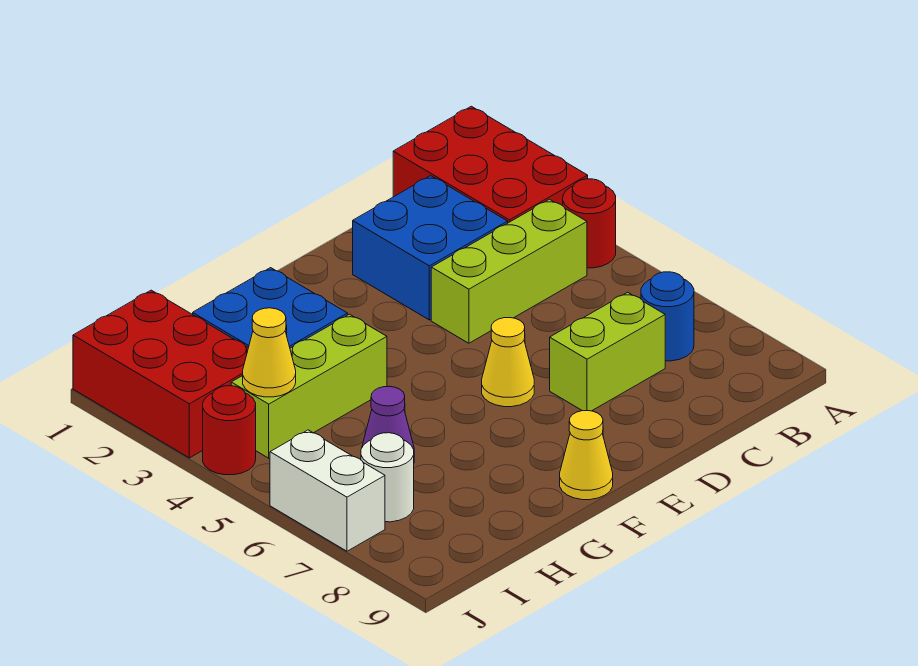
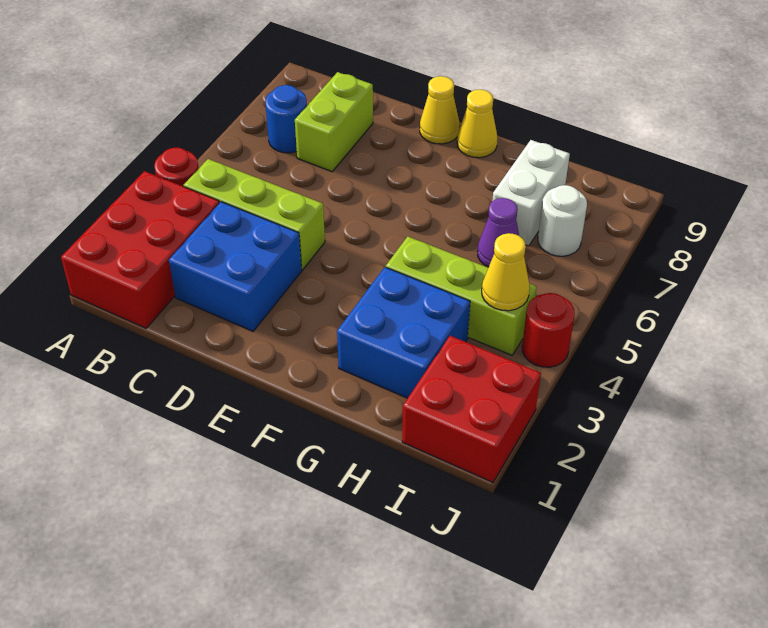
lime 1x2 brick [550,292,665,411] -> lime 1x2 brick turned to [295,72,373,172]
yellow 1x1 cone [482,318,534,407] -> yellow 1x1 cone moved to [420,76,459,144]
red 2x3 brick [73,290,248,458] -> red 2x2 brick [402,336,541,483]
white 1x2 brick [270,430,385,551] -> white 1x2 brick moved to [492,140,570,246]

